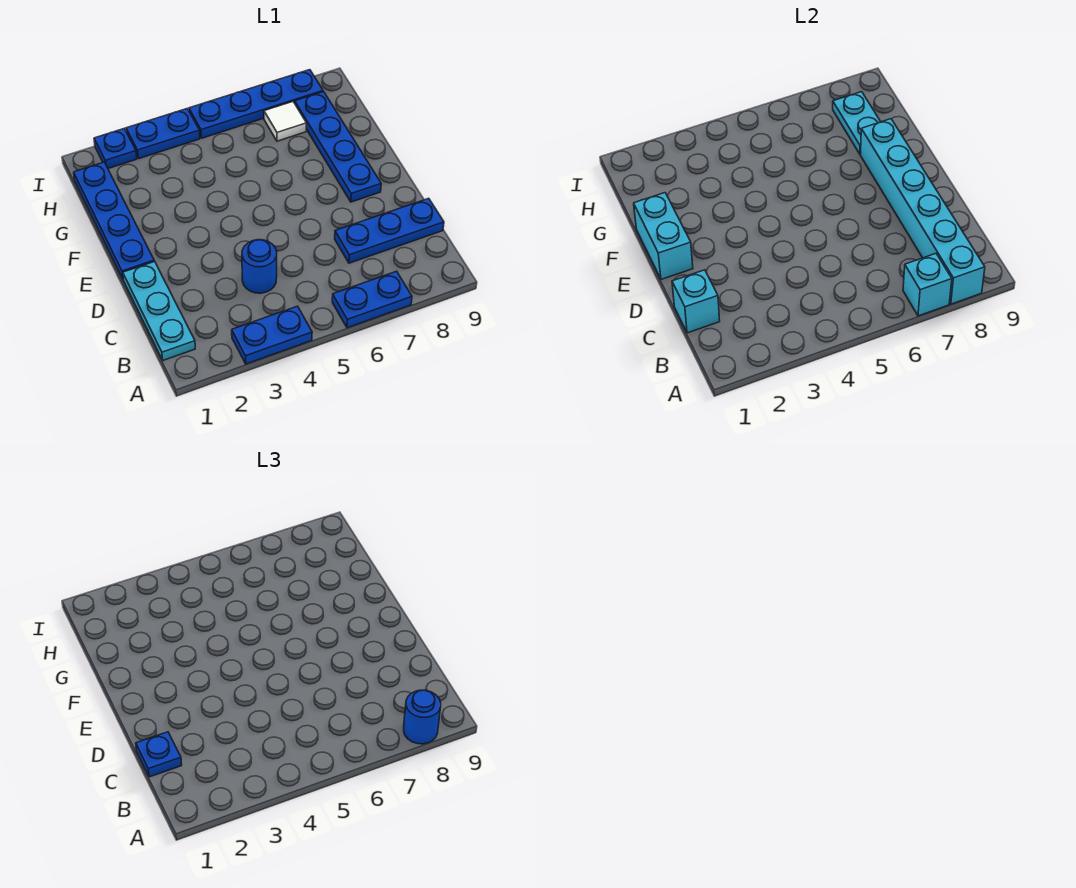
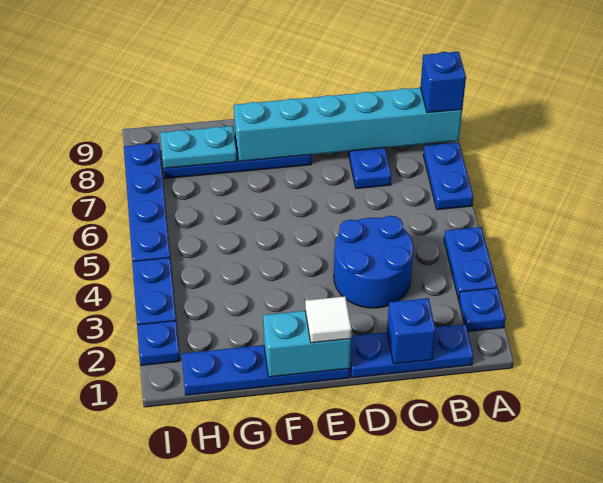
cyan 1x1 brick [903,254,952,316] -> none
blue 1x1 round brick [404,690,441,744] -> blue 1x1 brick [420,52,466,113]
cyan 1x3 plate [123,261,195,360] -> blue 1x3 plate [350,324,473,378]
cyan 1x1 brick [672,270,720,333] -> blue 1x1 brick [387,298,436,364]
blue 1x1 plate [136,732,182,777] -> blue 1x1 plate moved to [459,288,506,331]
blue 1x1 round brick [242,240,277,293] -> blue 2x2 round brick [334,216,414,308]
white 1x1 tile [264,102,306,141] -> white 1x1 tile moved to [305,296,352,343]

